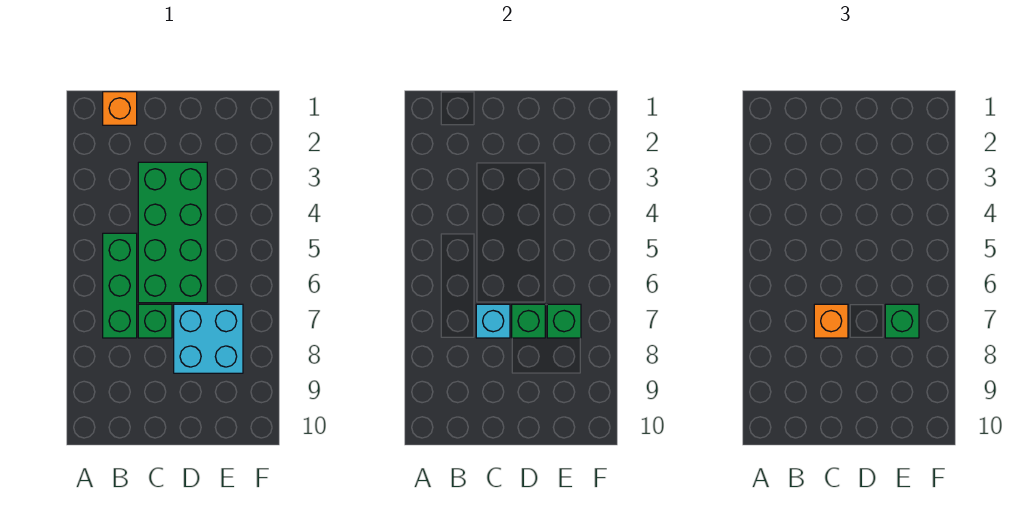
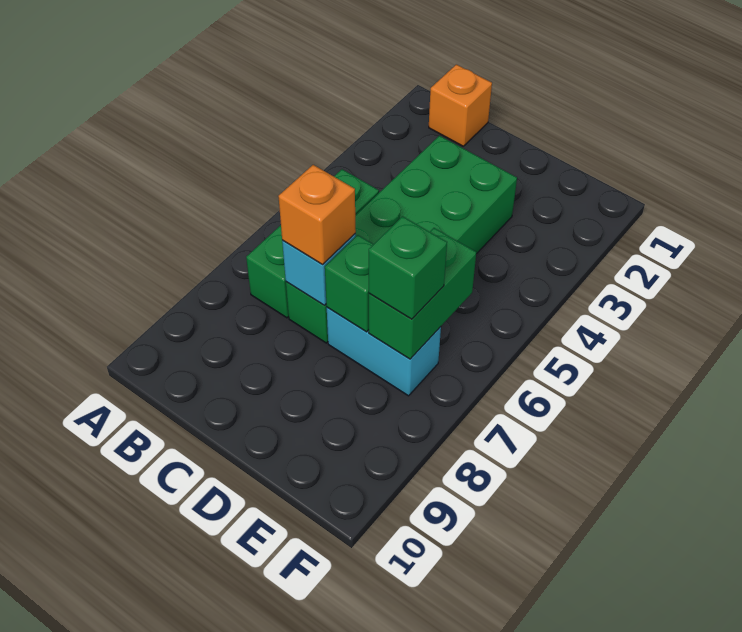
cyan 2x2 brick [174,304,243,373] -> cyan 1x2 brick [327,308,441,396]
green 1x1 brick [547,304,581,338] -> green 1x2 brick [369,228,476,359]

